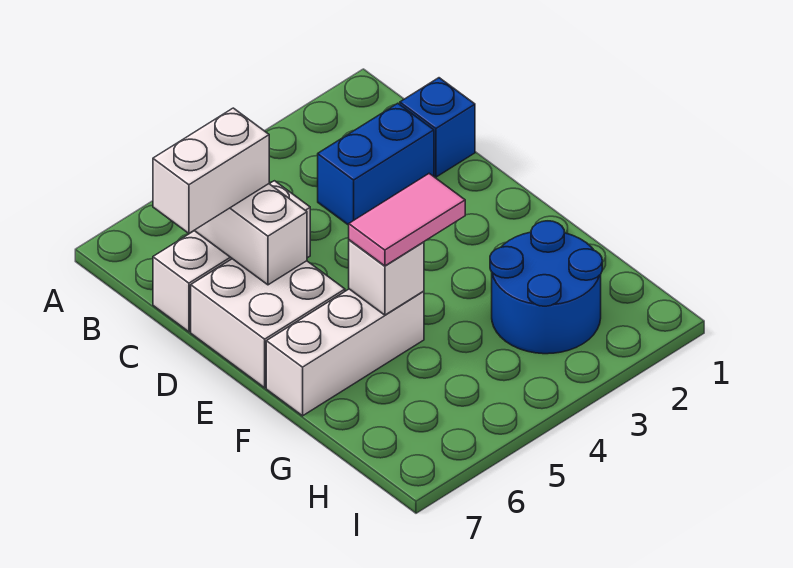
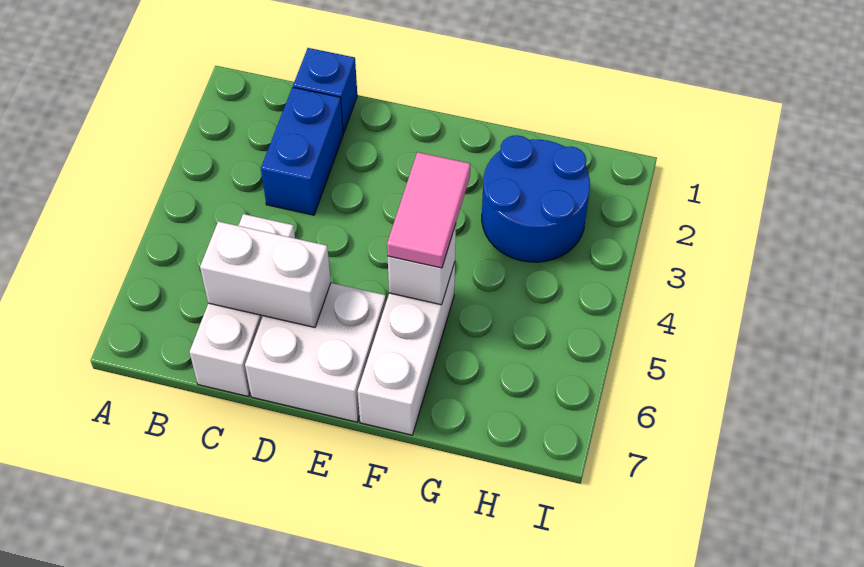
white 1x2 brick [153,108,269,233] -> none

